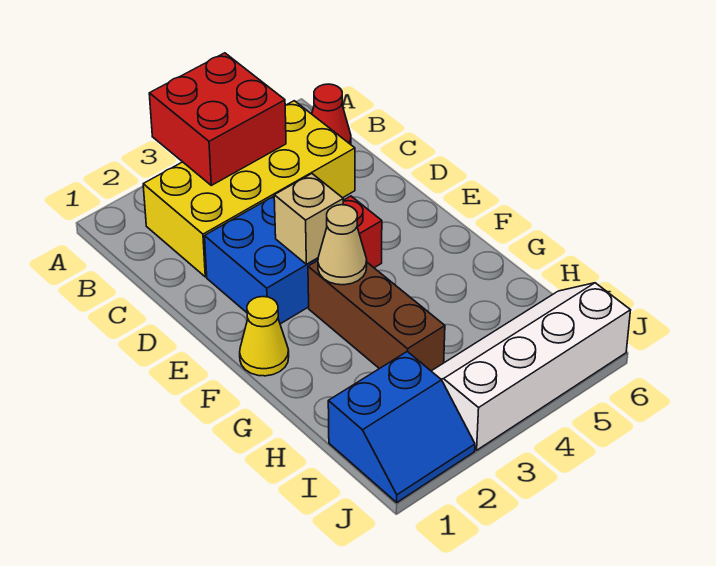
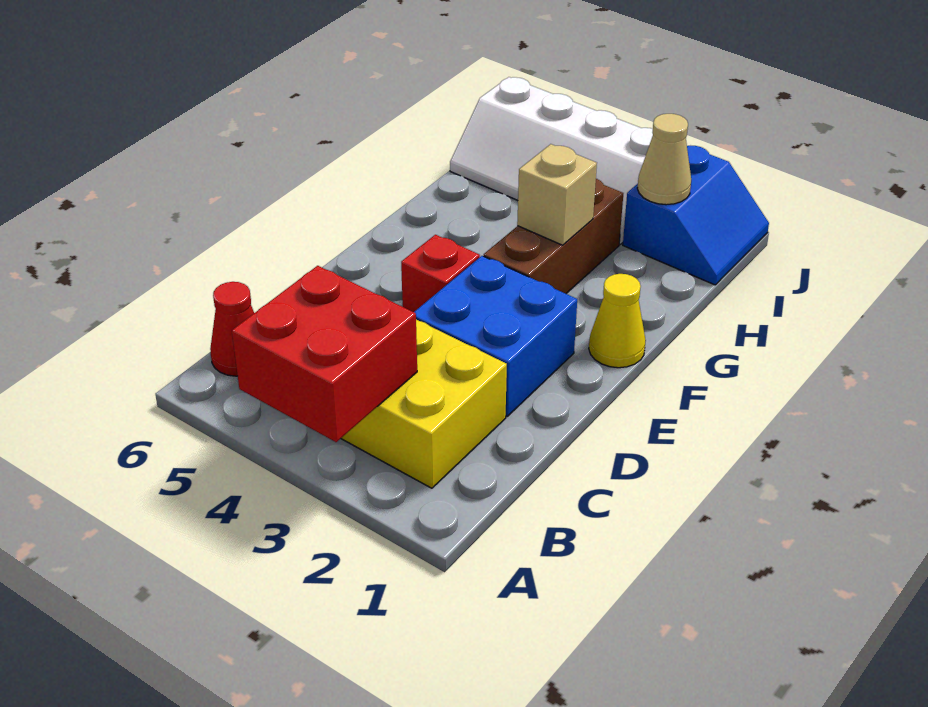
tan 1x1 brick [274,174,343,264] -> tan 1x1 brick moved to [517,144,597,245]
tan 1x1 cone [318,205,367,285] -> tan 1x1 cone moved to [637,114,691,205]
blue 2x2 slope [328,352,475,502] -> blue 2x2 slope turned to [623,146,769,285]

